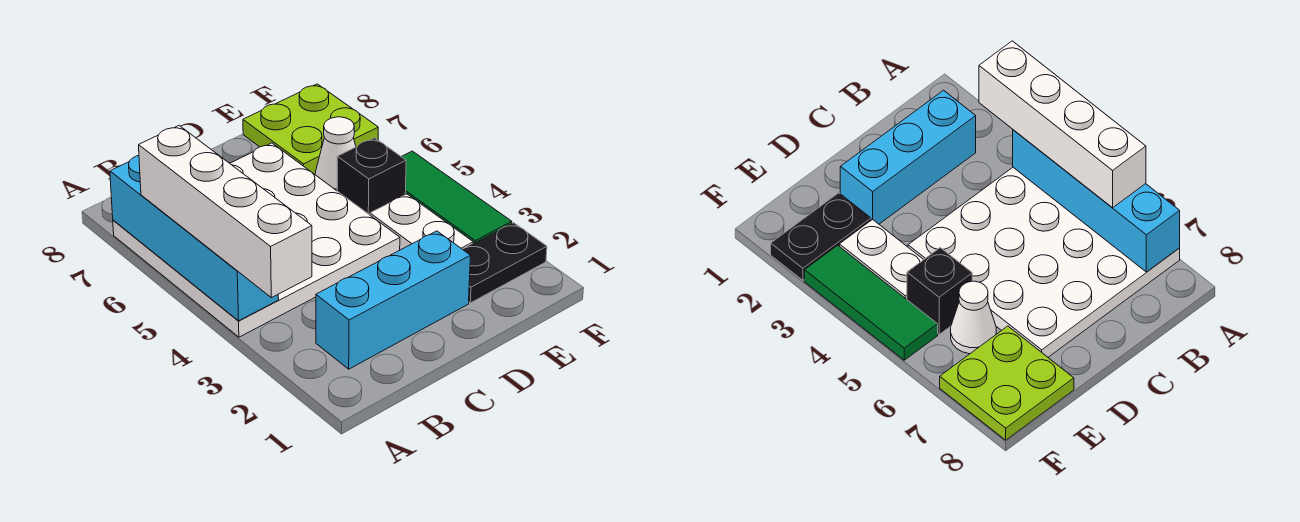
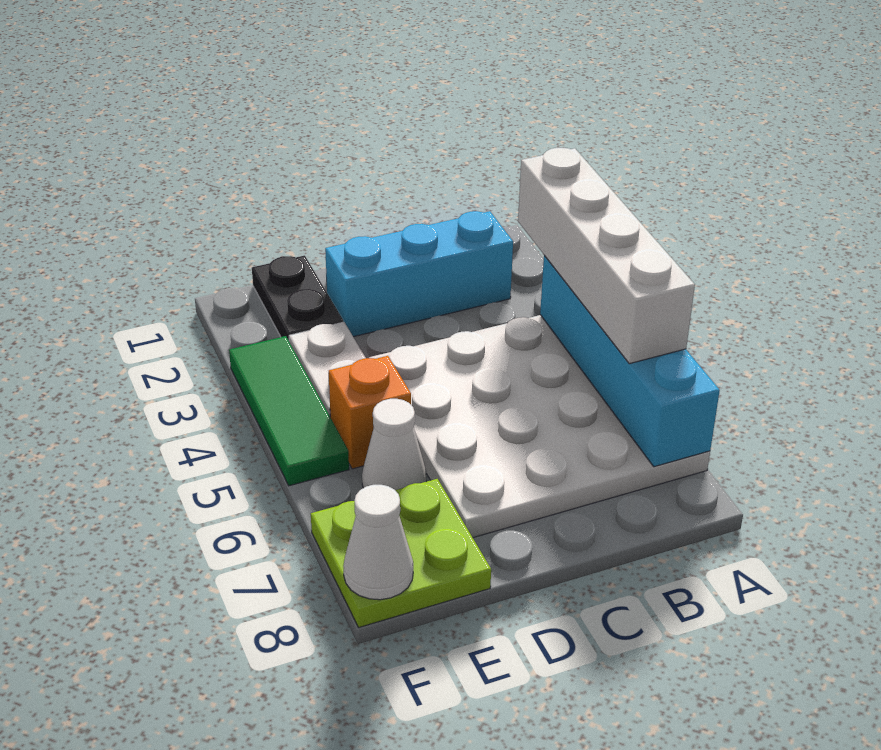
black 1x2 plate [463,223,547,303] -> black 1x2 plate turned to [252,255,344,341]
black 1x1 brick [337,138,406,215] -> orange 1x1 brick [328,356,411,469]
none -> white 1x1 cone [343,485,413,600]

